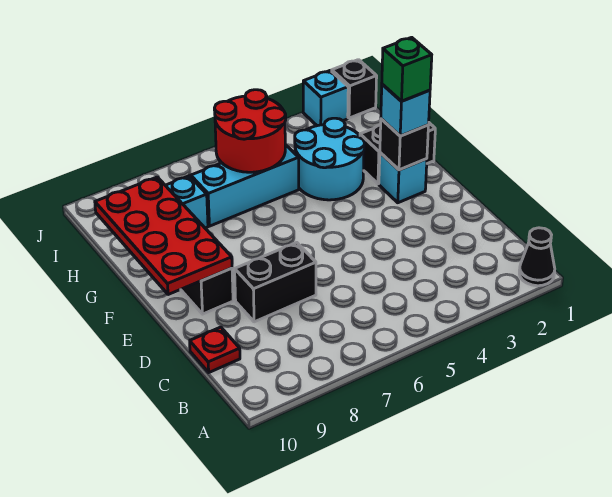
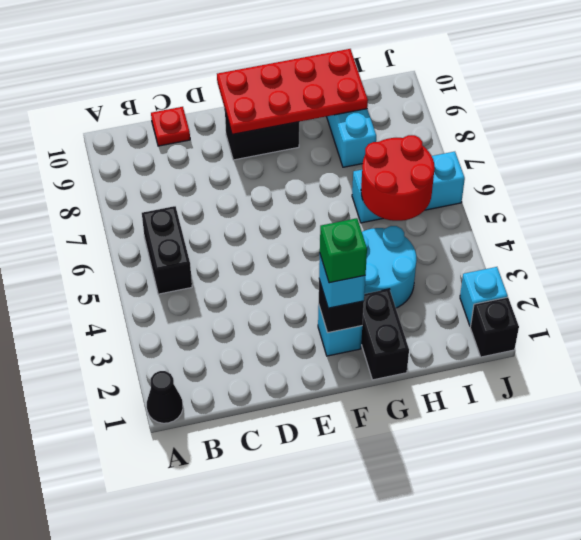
black 1x2 brick [235,243,316,322] -> black 1x2 brick moved to [142,206,192,294]
cyan 1x3 brick [191,145,299,226] -> cyan 1x3 brick turned to [352,152,465,223]

